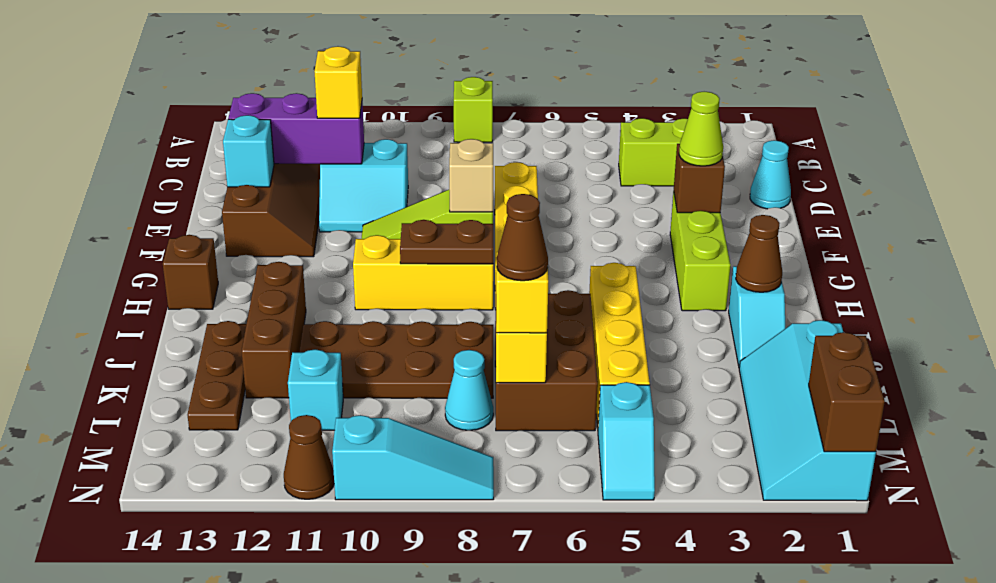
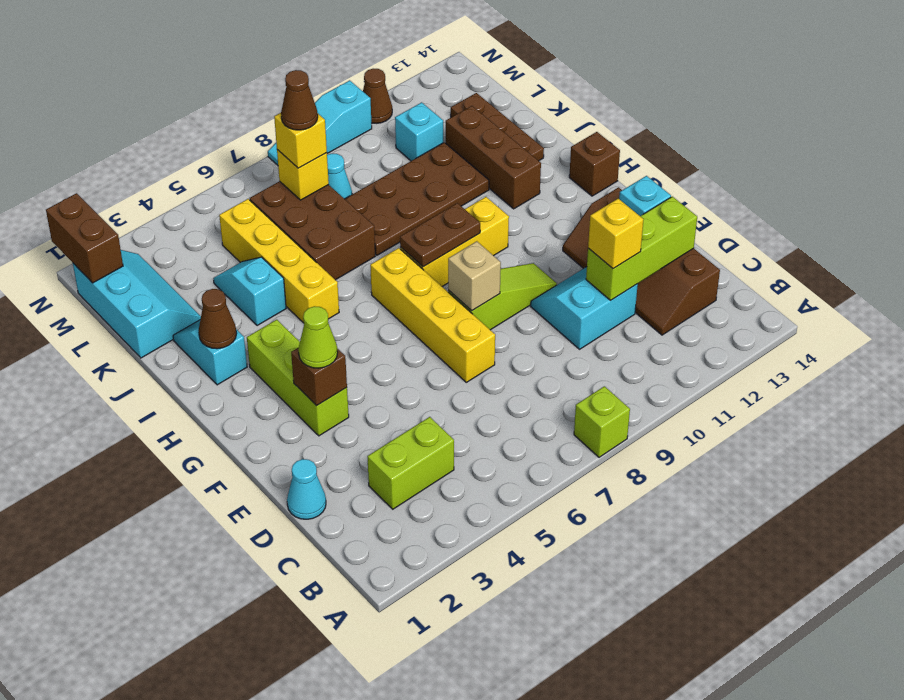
purple 1x3 brick [228,93,364,164] -> lime 1x3 brick [586,197,697,300]
cyan 2x4 slope [739,320,876,501] -> cyan 2x3 slope [73,250,201,358]
cyan 1x2 slope [598,382,655,500] -> cyan 1x2 slope moved to [213,257,286,326]

